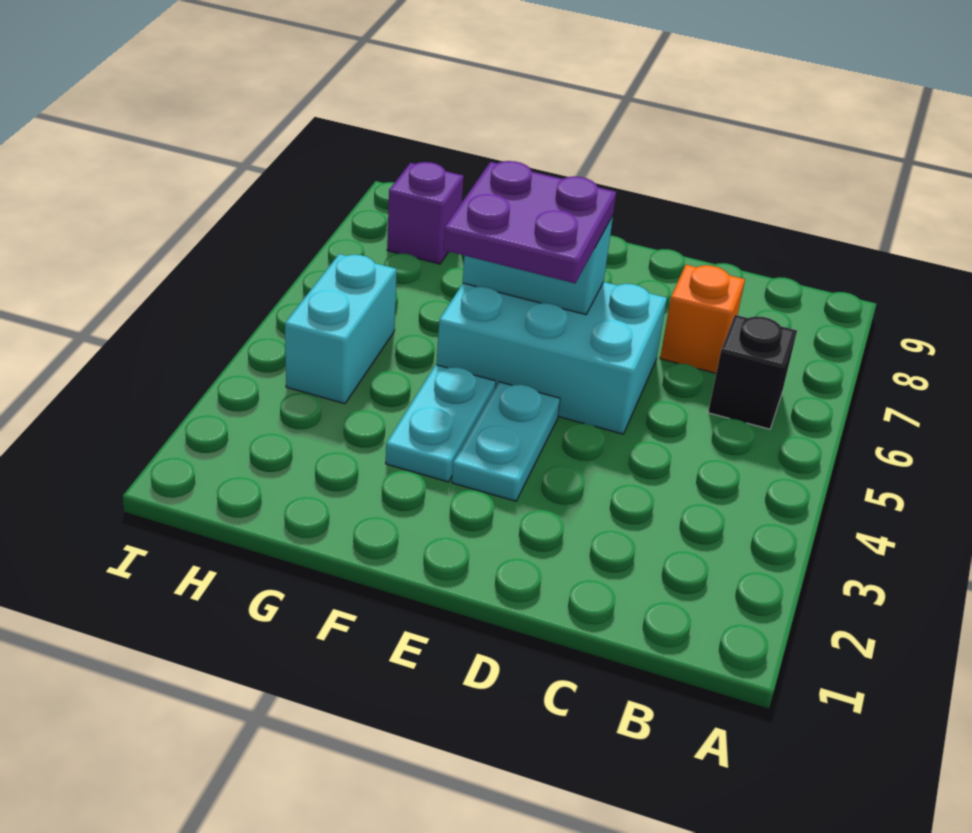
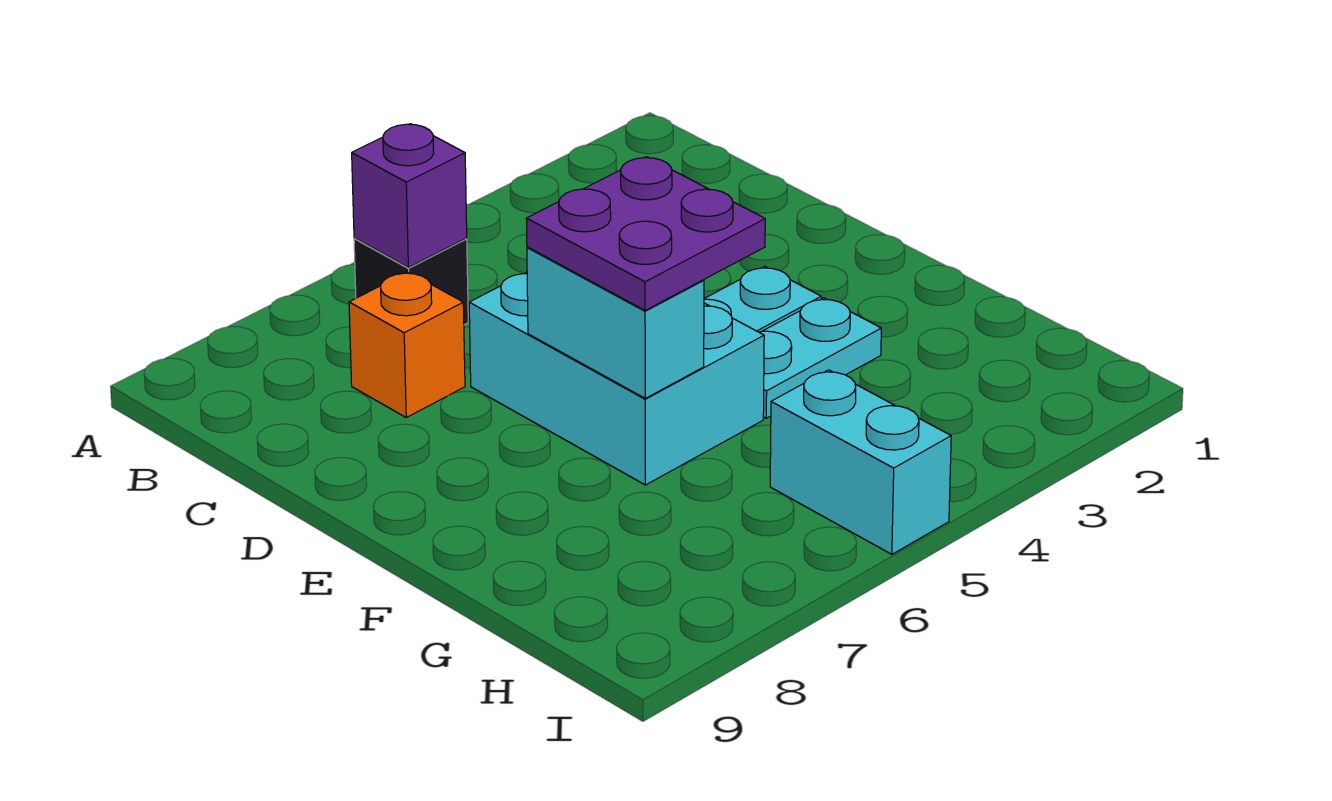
cyan 1x2 brick [285,254,397,404] -> cyan 1x2 brick turned to [770,370,951,554]
purple 1x1 brick [387,162,464,264] -> purple 1x1 brick moved to [352,124,467,268]

